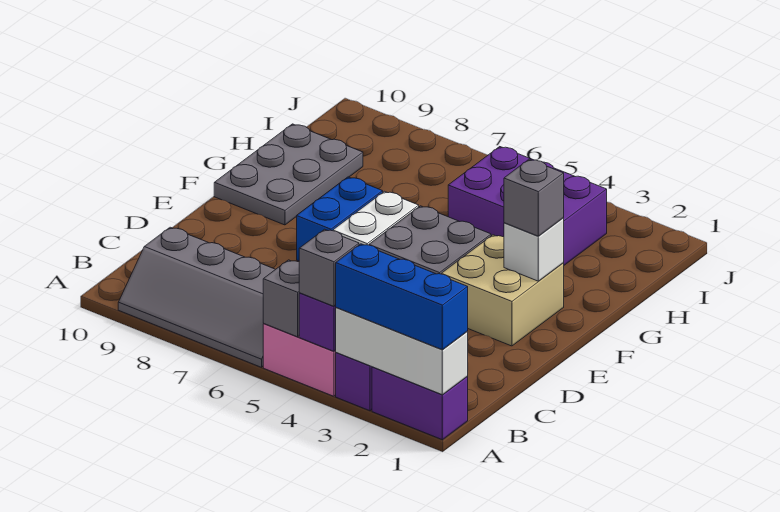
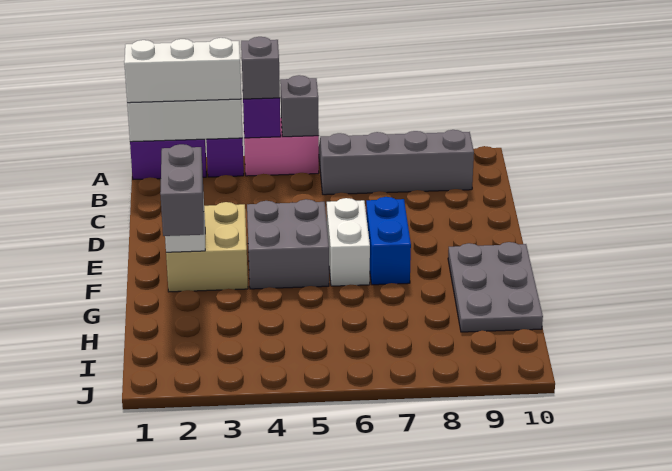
blue 1x3 brick [335,244,468,350] -> white 1x3 brick [124,38,241,103]
grey 1x1 brick [504,159,564,236] -> grey 1x2 brick [160,144,204,236]
purple 2x3 brick [448,147,607,265] -> none

